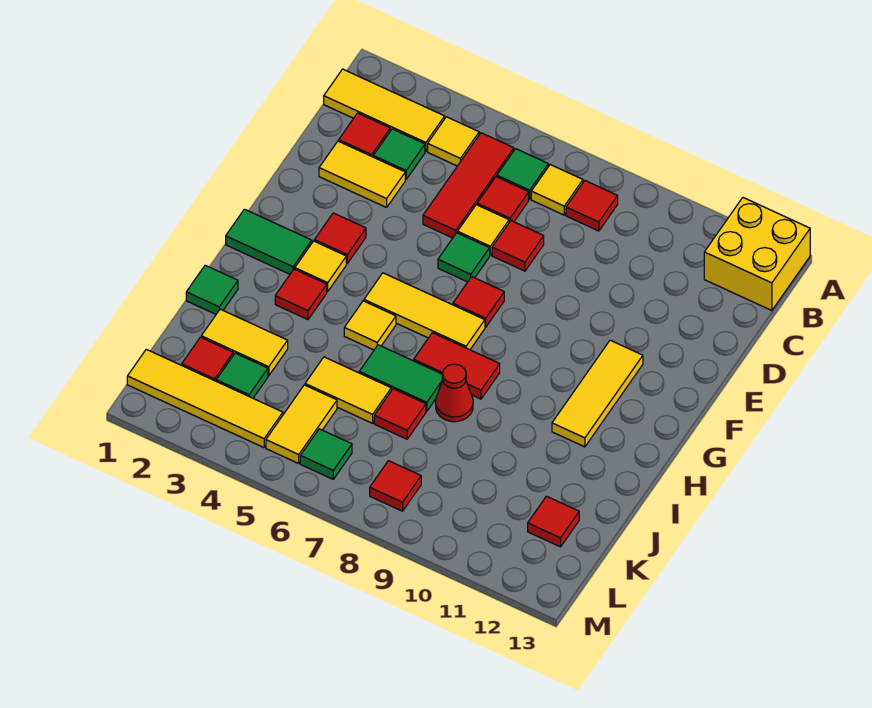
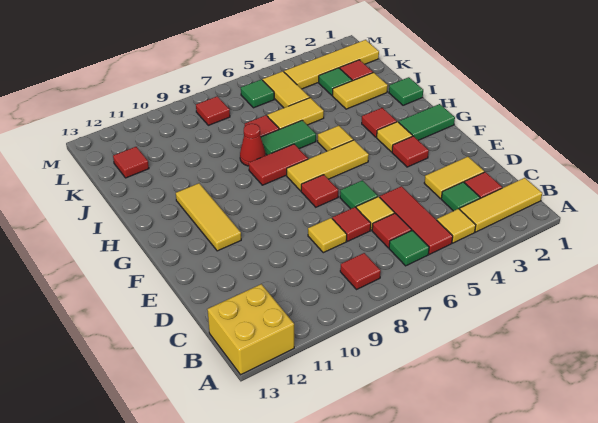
yellow 1x1 tile [531,165,583,215] -> yellow 1x1 tile moved to [308,218,347,253]

